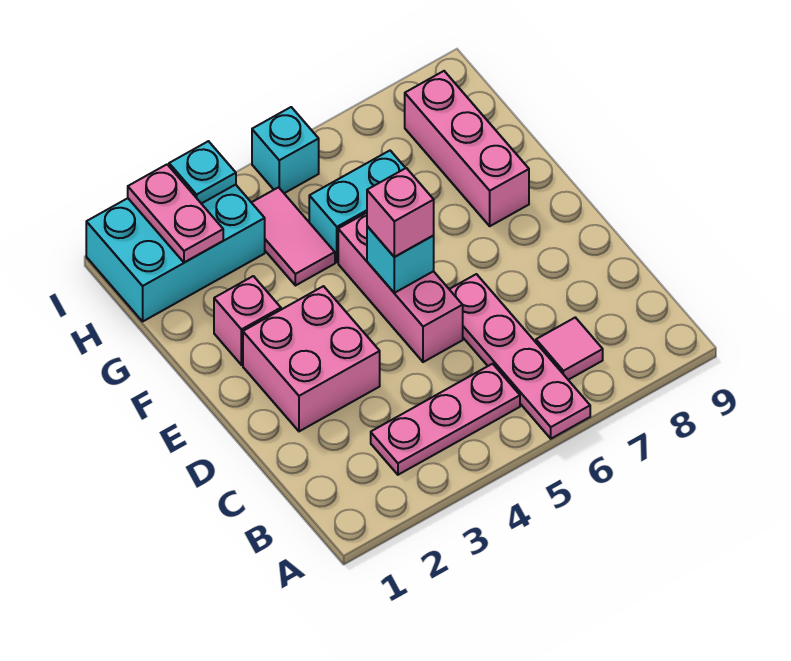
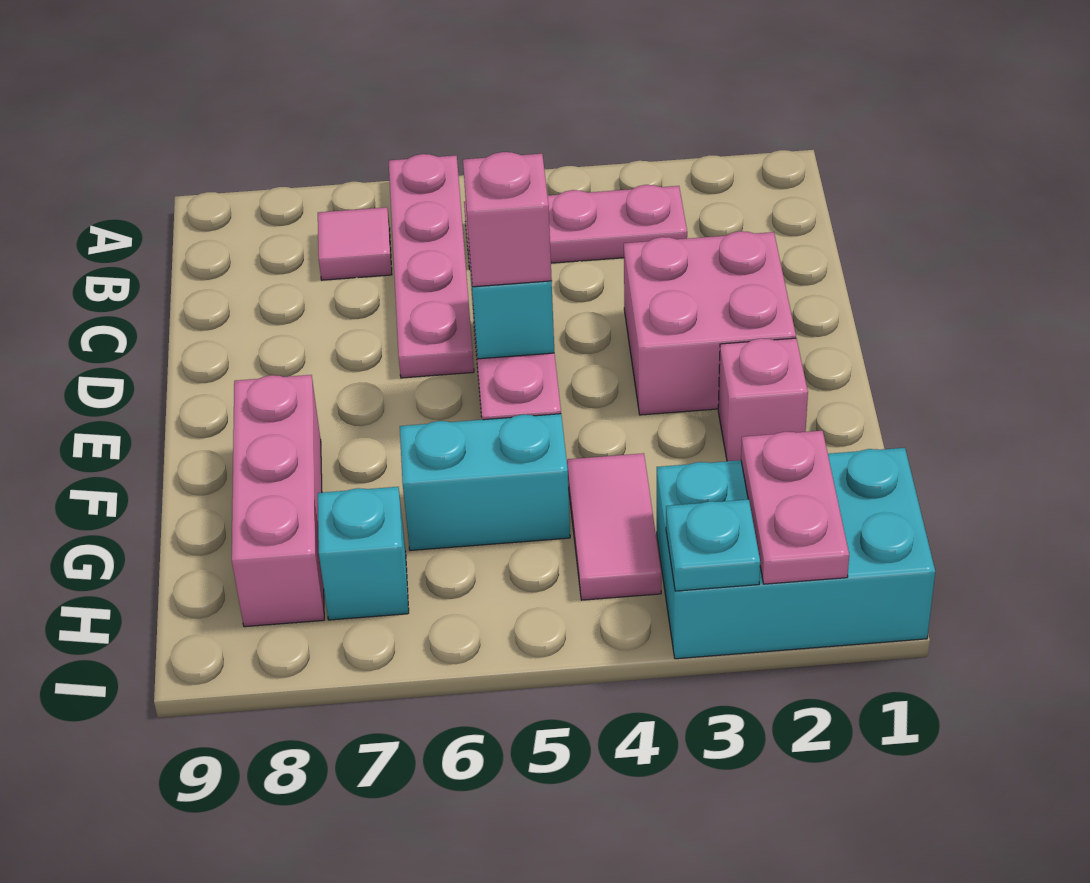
cyan 1x1 brick [252,107,319,193] -> cyan 1x1 brick moved to [318,487,409,620]

